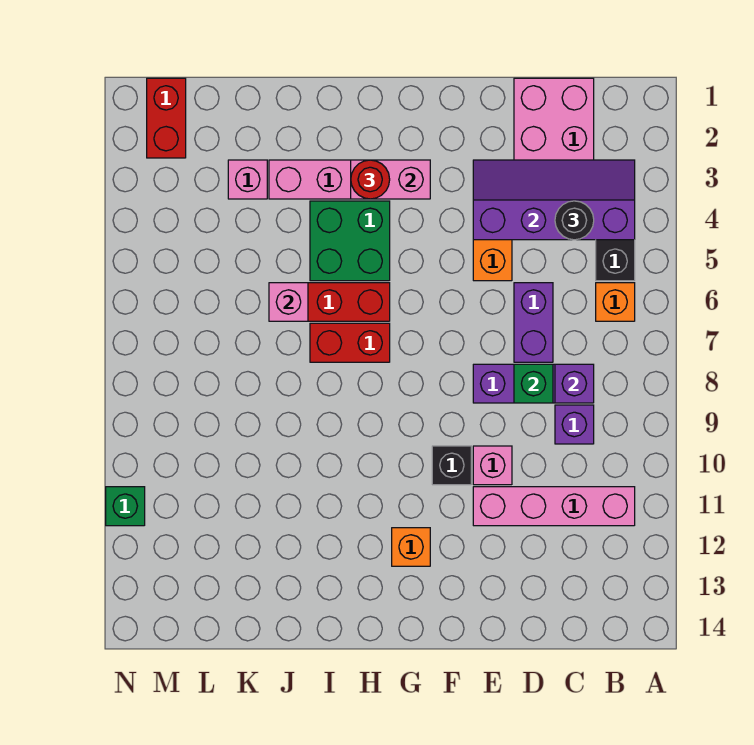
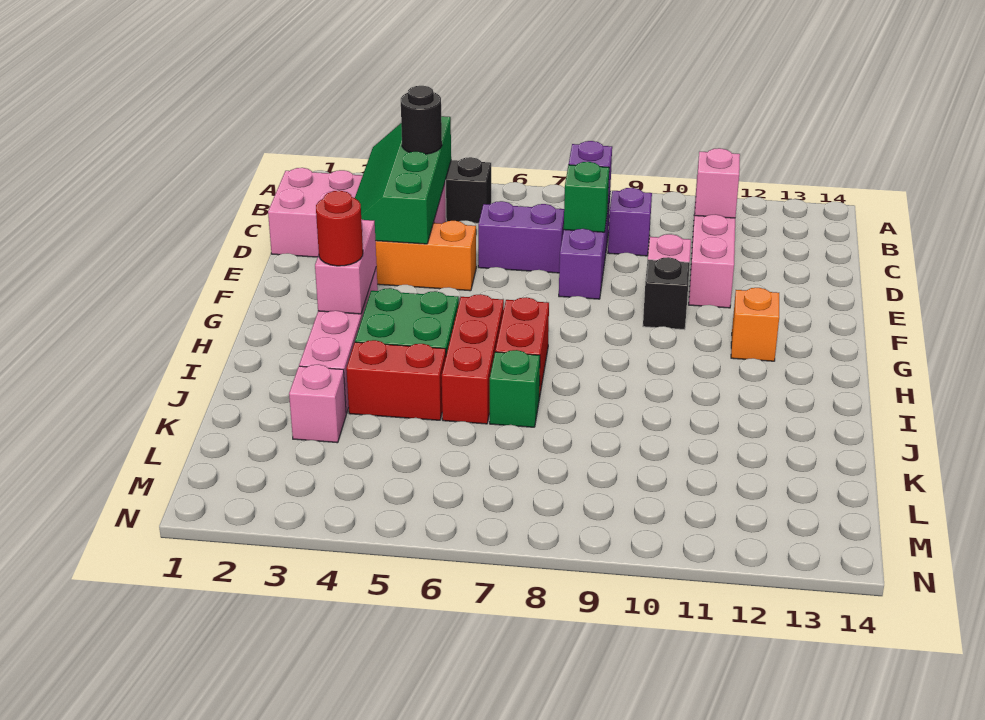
purple 2x4 slope [473,160,635,240] -> green 2x4 slope [355,116,451,244]
orange 1x1 brick [596,283,635,321] -> none
pink 1x1 brick [269,283,308,321] -> pink 1x1 brick moved to [695,148,740,218]
red 1x2 brick [147,78,186,158] -> red 1x2 brick moved to [346,340,446,420]
green 1x1 brick [106,487,145,526] -> green 1x1 brick moved to [490,350,540,427]

